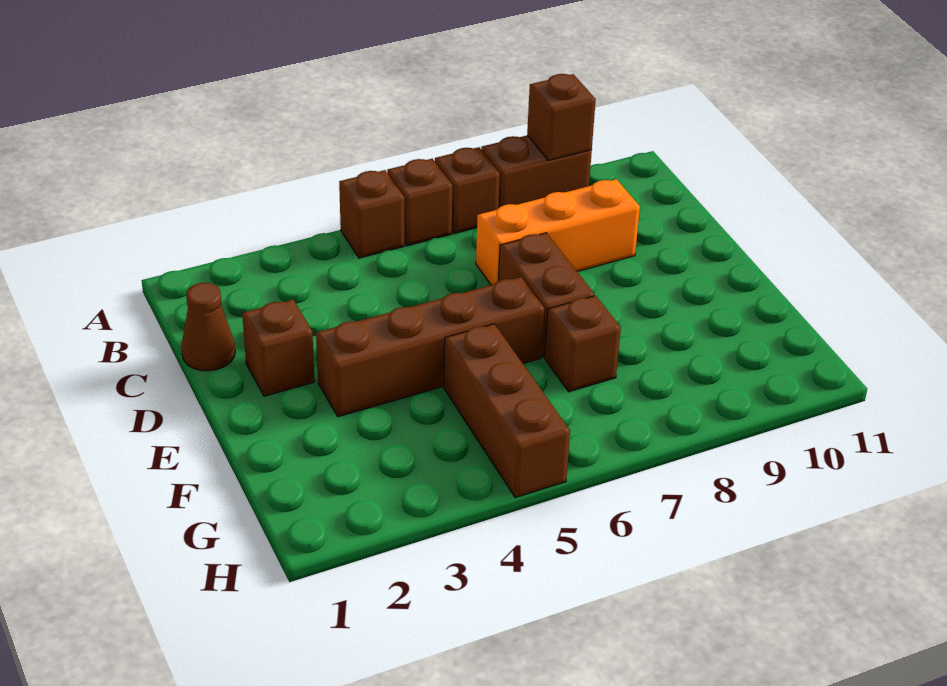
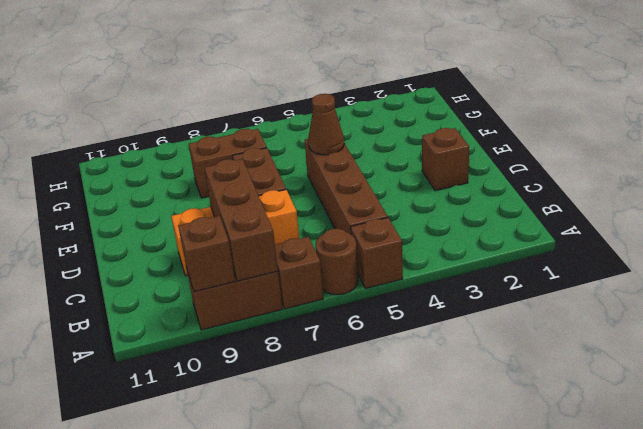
brown 1x1 brick [387,159,452,246] -> brown 1x1 round brick [315,229,358,295]
brown 1x1 cone [181,283,235,371] -> brown 1x1 cone moved to [308,94,344,155]
brown 1x4 brick [316,277,544,417] -> brown 1x4 brick turned to [305,139,388,234]
brown 1x3 brick [444,324,570,498] -> brown 1x3 brick moved to [205,159,278,281]
brown 1x1 brick [545,296,621,392] -> brown 1x2 brick [189,129,267,198]

